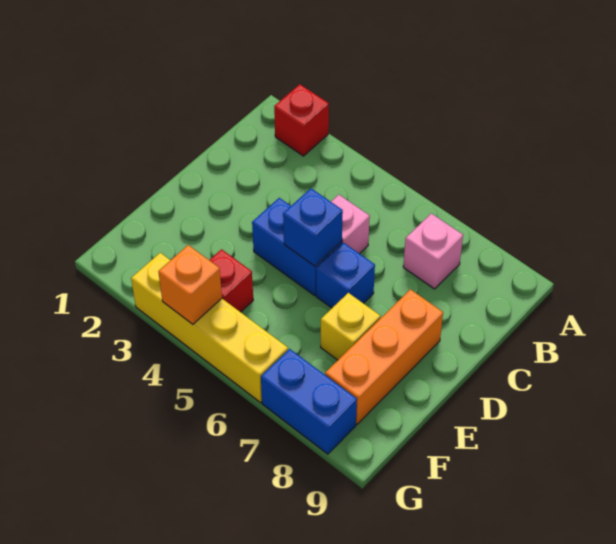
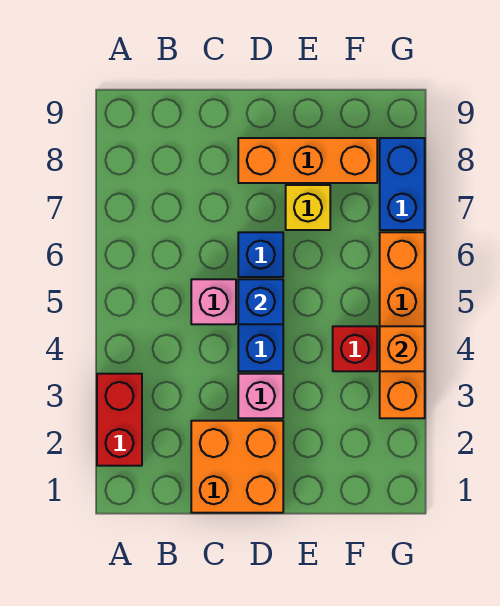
red 1x1 brick [274,84,329,156] -> red 1x2 brick [97,374,142,466]
pink 1x1 brick [403,213,463,289] -> pink 1x1 brick moved to [238,374,283,418]
none -> orange 2x2 brick [191,421,283,513]
yellow 1x4 brick [131,253,288,402] -> orange 1x4 brick [380,232,425,418]

